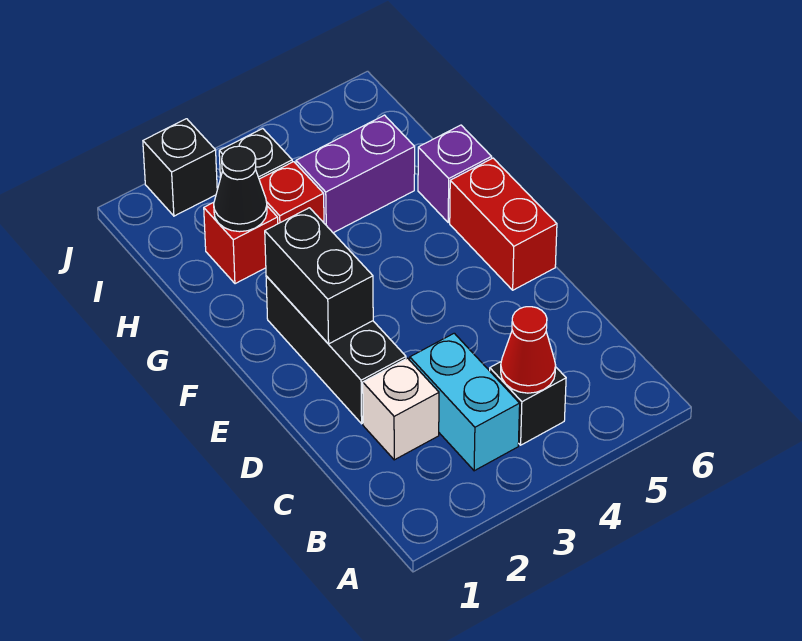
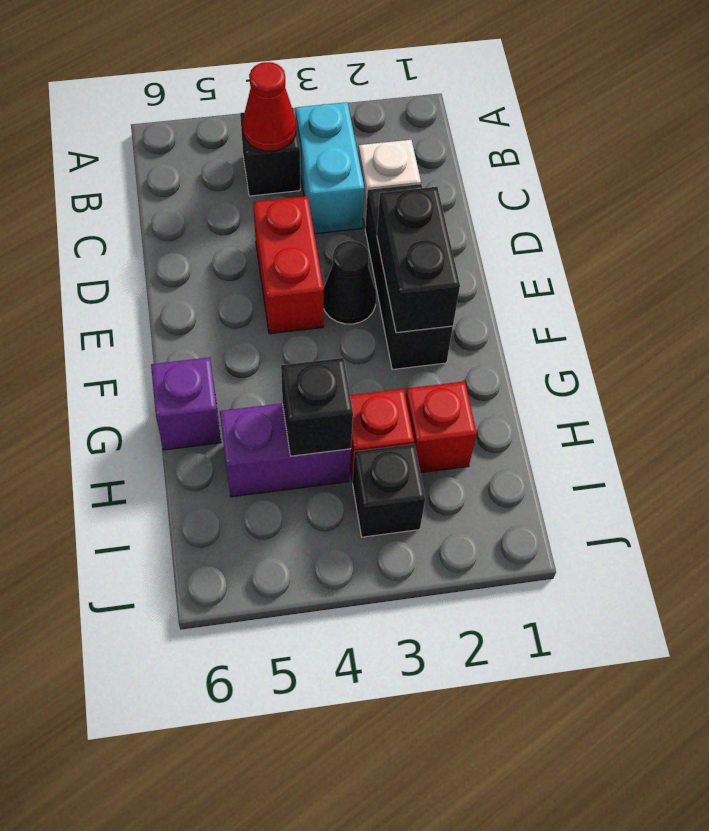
red 1x2 brick [450,158,557,290] -> red 1x2 brick moved to [253,196,324,334]
black 1x1 cone [214,146,267,232] -> black 1x1 cone moved to [324,241,376,324]
black 1x1 brick [143,119,217,216] -> black 1x1 brick moved to [281,358,353,456]

